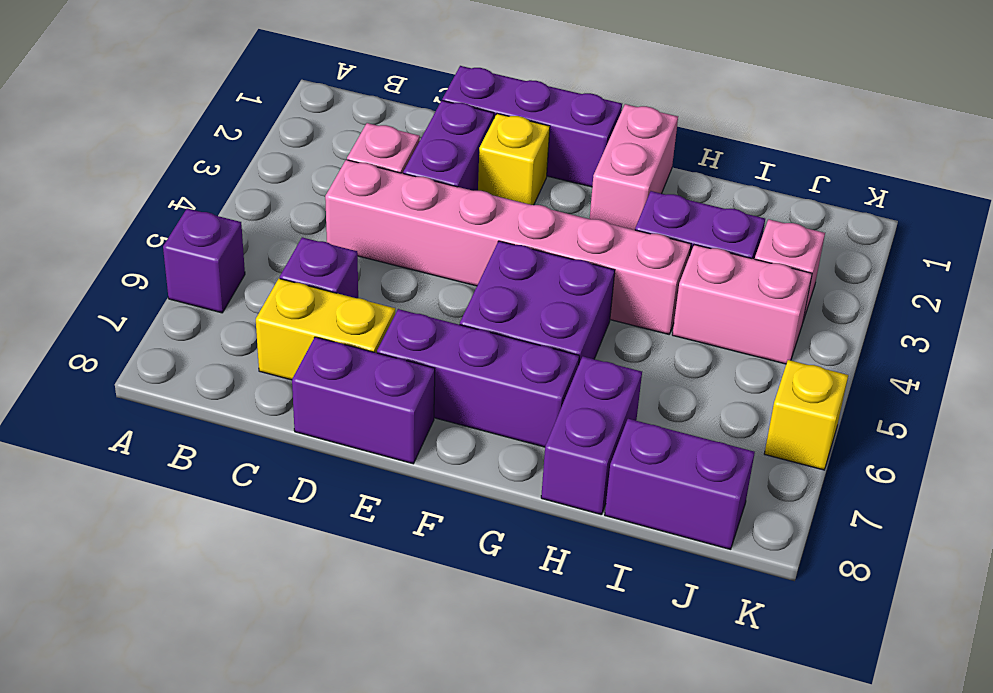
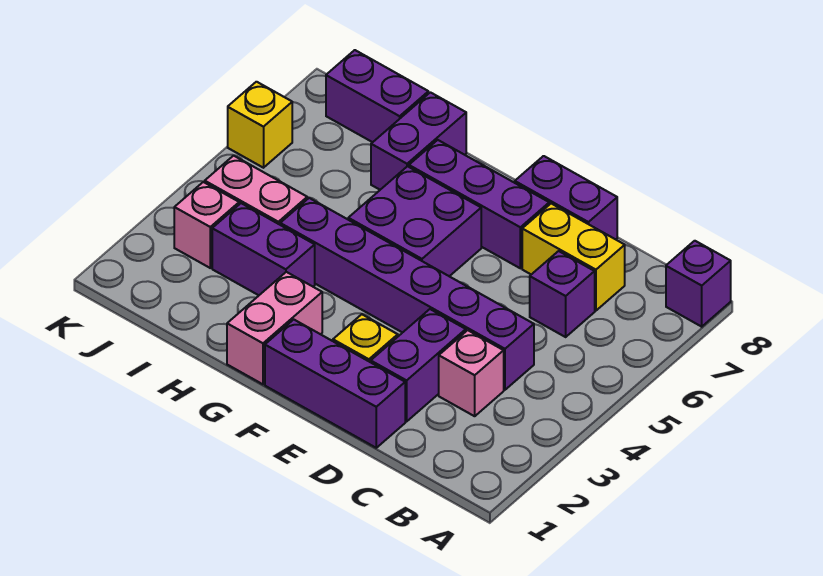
purple 1x1 brick [163,208,245,313] -> purple 1x1 brick moved to [666,241,731,327]
pink 1x6 brick [325,160,691,334] -> purple 1x6 brick [280,198,534,390]

